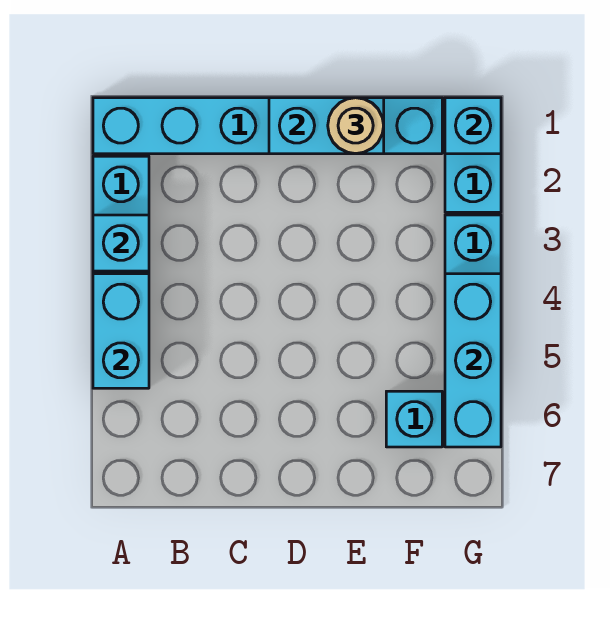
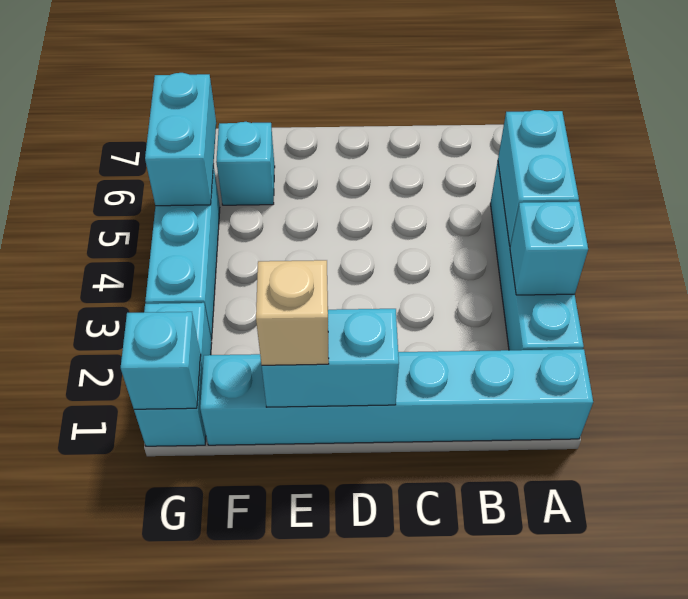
tan 1x1 round brick [328,98,384,154] -> tan 1x1 brick [256,260,329,365]
cyan 1x3 brick [445,274,501,447] -> cyan 1x2 brick [145,73,216,206]

